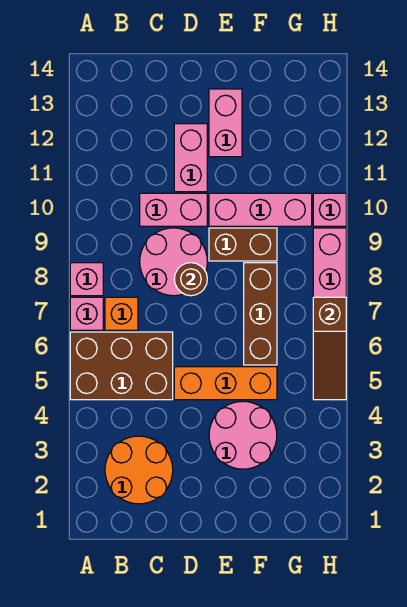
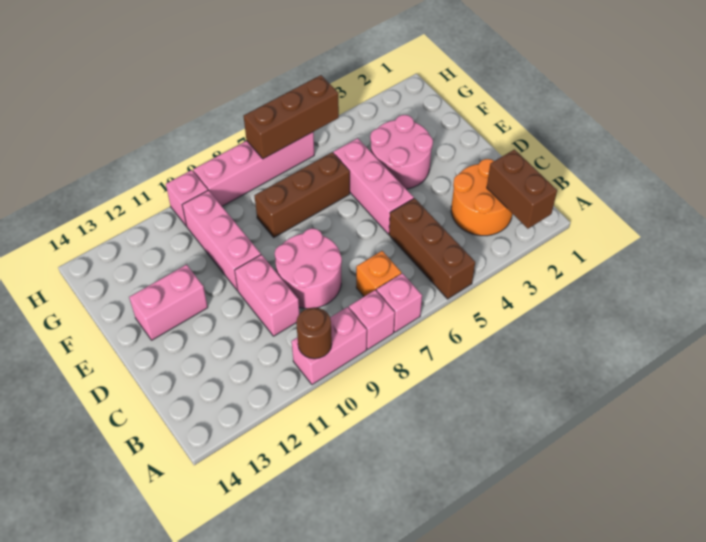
brown 2x3 brick [70,332,173,400] -> brown 1x3 brick [389,198,475,299]
orange 1x3 brick [174,367,277,400] -> pink 1x3 brick [333,138,414,234]
brown 1x1 round brick [174,263,207,296] -> brown 1x1 round brick moved to [296,307,332,359]
pink 1x2 brick [174,124,207,192] -> pink 1x2 brick moved to [292,307,367,385]
brown 1x2 brick [209,228,277,261] -> brown 1x2 brick moved to [487,149,557,229]
brown 1x3 slope [313,297,346,400] -> brown 1x3 brick [244,75,339,159]

